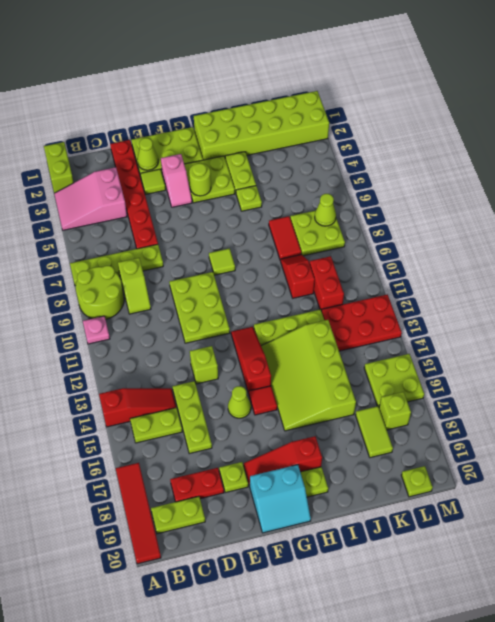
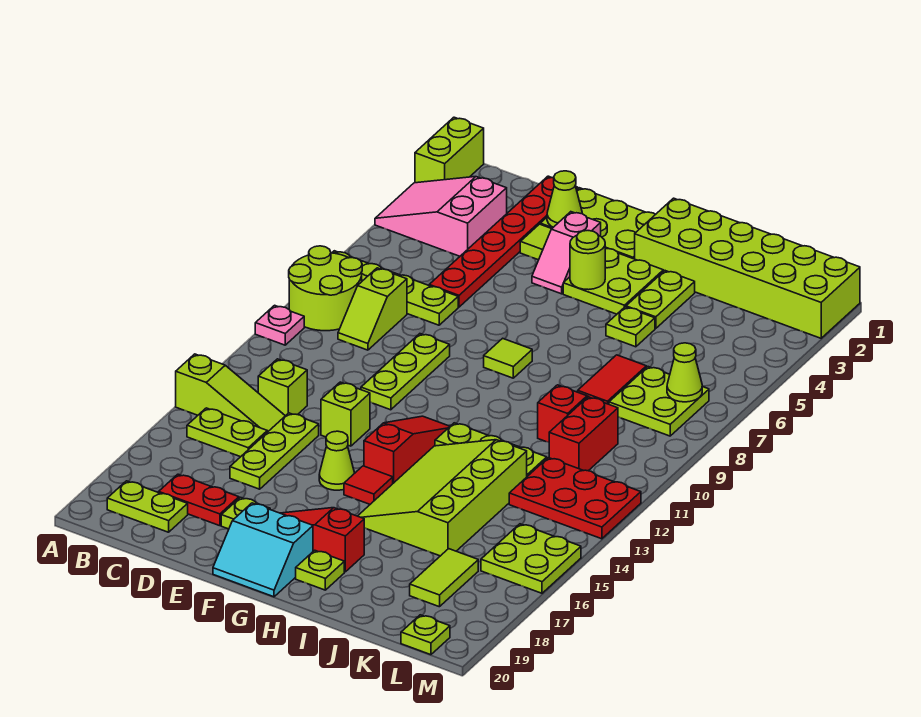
red 1x3 slope [99,388,176,427] -> lime 1x3 slope [176,354,285,432]
red 1x4 tile [116,463,161,564] -> none
lime 2x3 plate [169,272,230,343] -> lime 1x3 plate [361,334,450,410]
lime 1x1 brick [379,392,411,430] -> lime 1x1 brick moved to [258,359,307,416]

